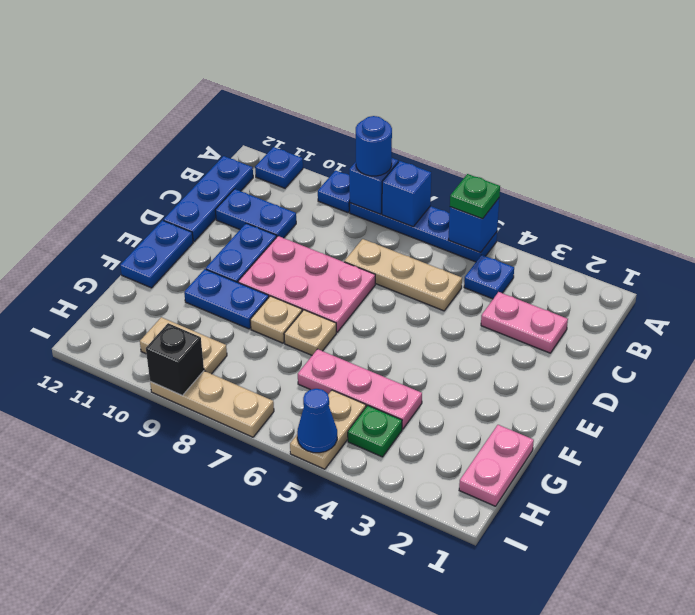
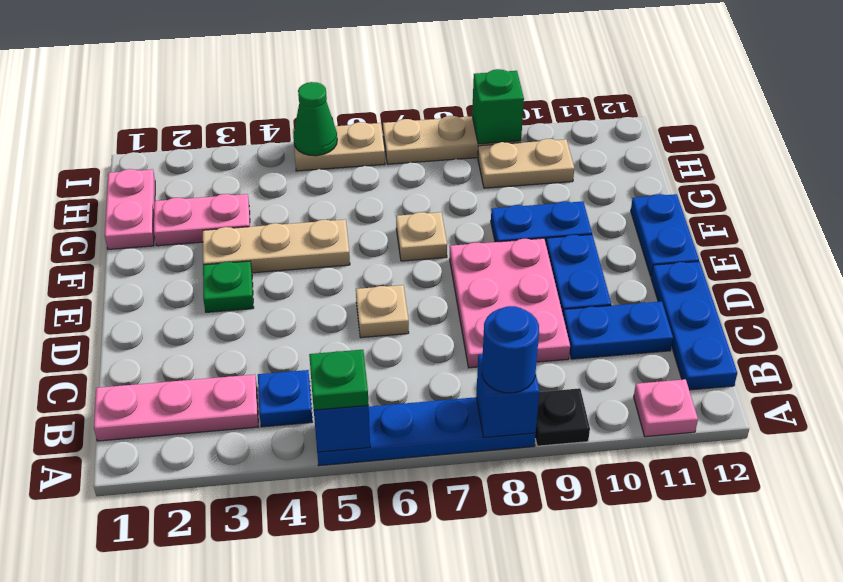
blue 1x1 brick [382,161,431,227] -> none
blue 1x1 plate [318,170,350,213] -> black 1x1 plate [535,388,590,446]
blue 1x1 plate [255,147,303,188] -> pink 1x1 plate [634,379,698,437]
pink 1x2 plate [481,292,568,353] -> pink 1x2 plate moved to [154,194,250,246]
tan 1x3 plate [344,239,462,311] -> tan 1x3 plate moved to [203,219,350,273]
pink 2x3 plate [238,236,375,332] -> pink 2x3 plate turned to [450,238,570,368]
tan 1x1 plate [250,296,302,343] -> tan 1x1 plate moved to [356,285,409,338]
pink 1x3 plate [298,349,422,429] -> pink 1x3 plate moved to [94,374,258,441]
green 1x1 plate [348,405,402,457] -> green 1x1 plate moved to [203,261,254,312]
tan 1x2 plate [290,390,366,469] -> tan 1x2 plate turned to [293,122,385,171]
blue 1x1 cone [297,389,337,453] -> green 1x1 cone [293,82,337,156]
black 1x1 brick [146,323,204,395] -> green 1x1 brick [472,69,524,144]

